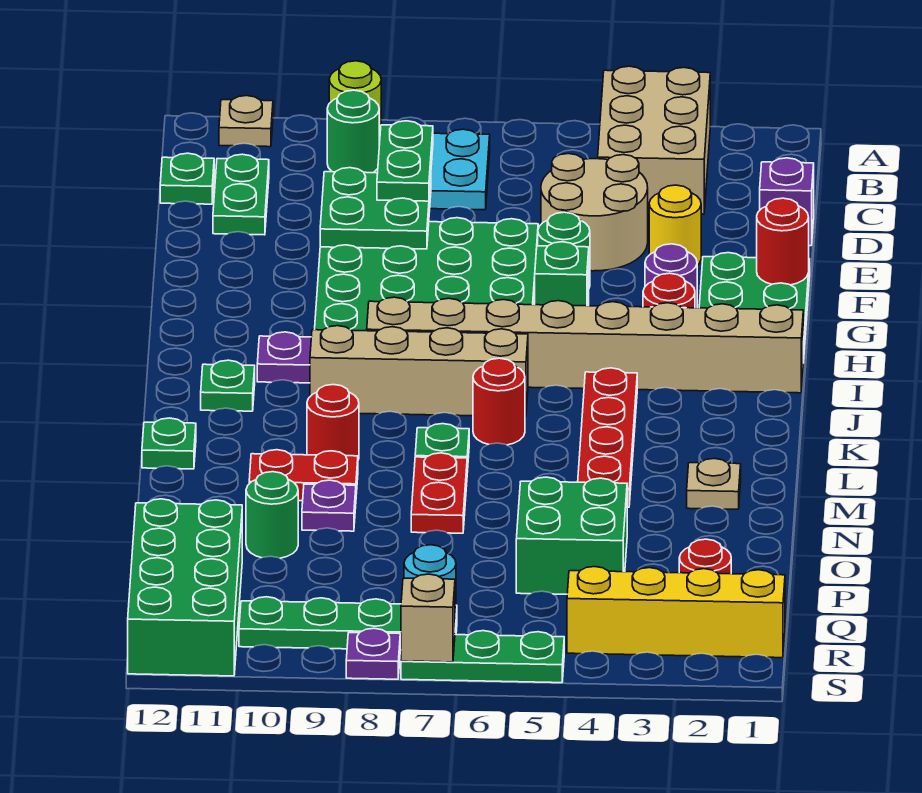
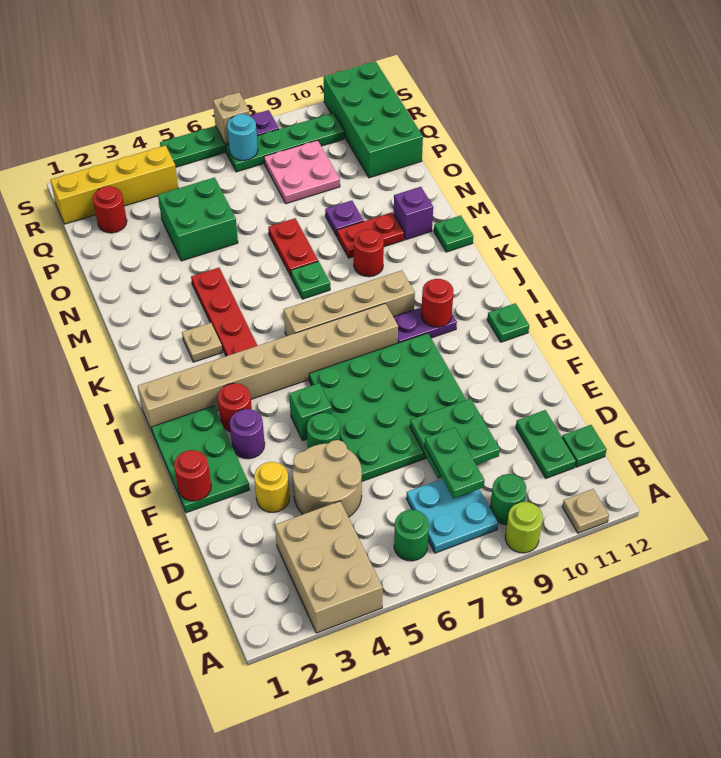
purple 1x1 brick [760,158,814,246] -> purple 1x1 brick moved to [394,187,433,240]
green 1x1 plate [201,360,255,411] -> green 1x1 plate moved to [487,303,529,342]
red 1x1 round brick [473,358,525,445] -> red 1x1 round brick moved to [421,279,454,327]
tan 1x1 plate [687,459,741,509] -> tan 1x1 plate moved to [182,323,222,362]
green 1x1 round brick [246,472,298,558] -> green 1x1 round brick moved to [394,510,429,561]
none -> pink 2x2 plate [264,140,340,204]

